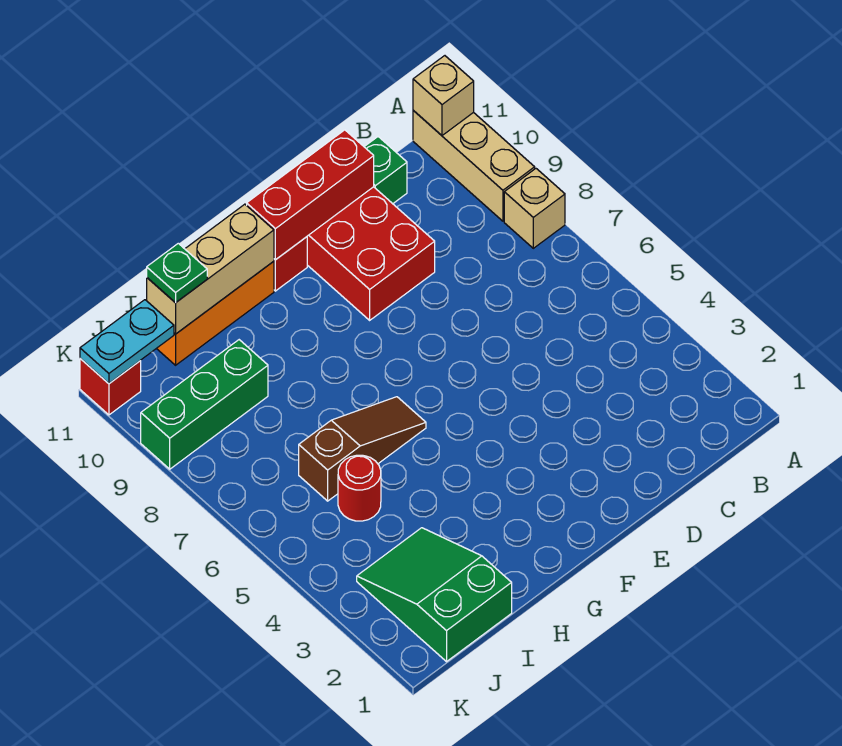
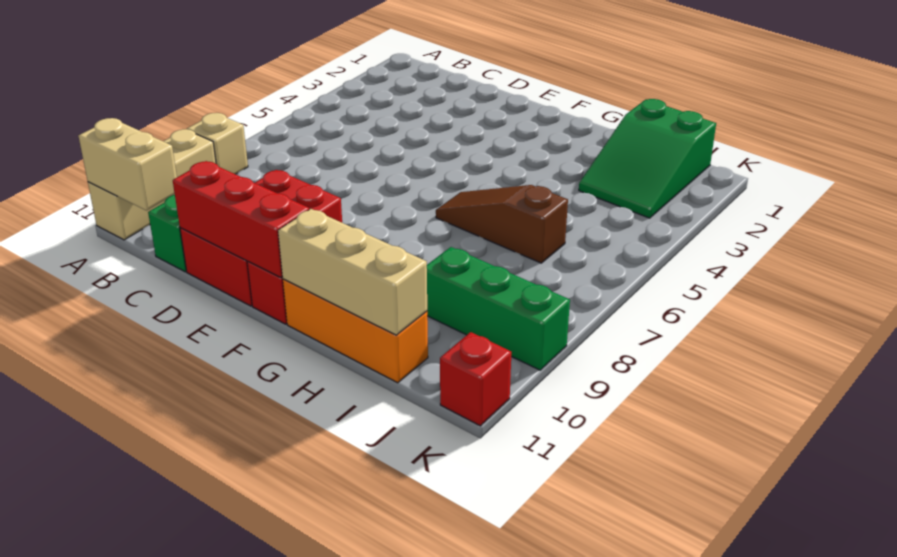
tan 1x1 brick [413,56,474,135] -> tan 1x2 brick [78,118,177,211]
red 1x1 round brick [338,455,381,521] -> none
green 1x1 plate [147,243,207,303] -> none
cyan 1x2 plate [80,300,174,383] -> none

